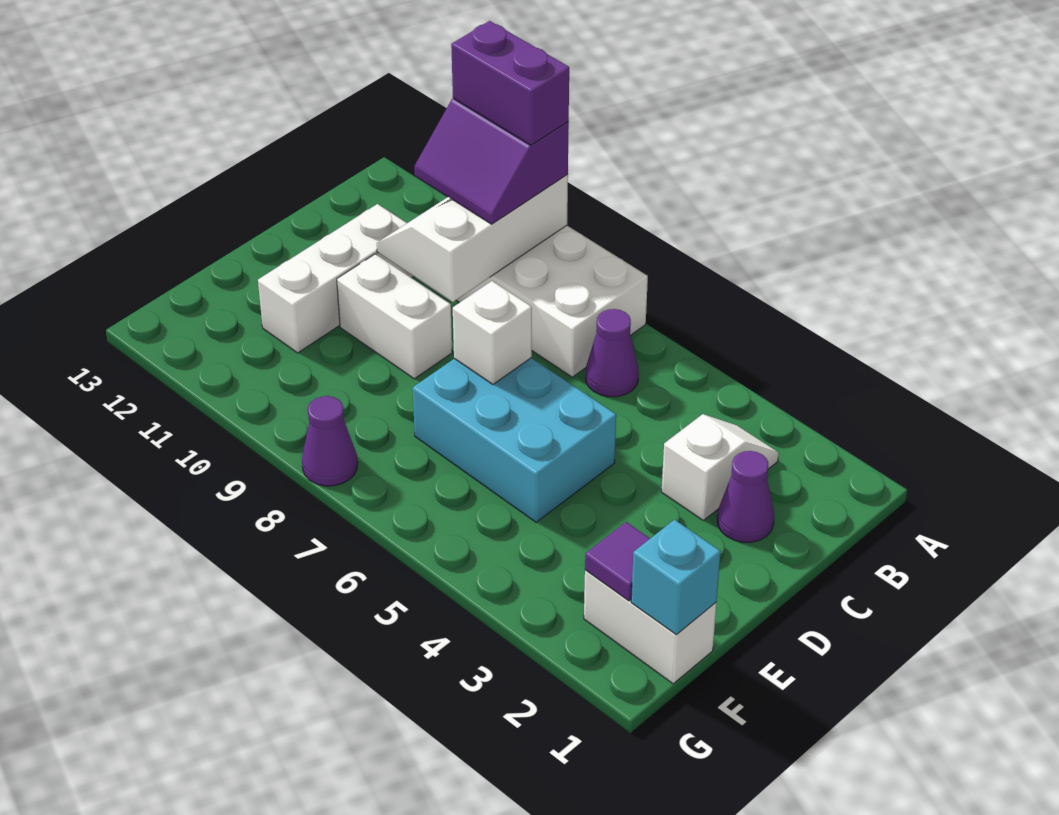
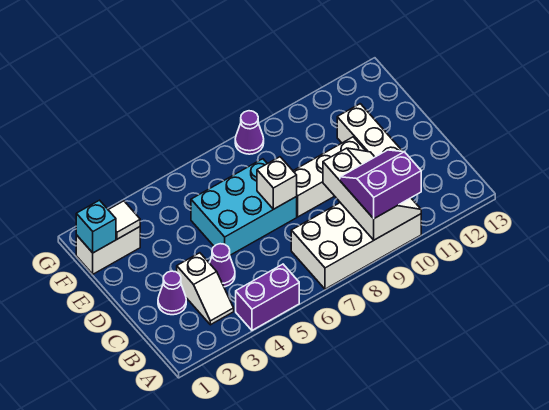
purple 1x2 brick [451,21,569,145] -> purple 1x2 brick moved to [236,264,299,330]
purple 1x1 cone [586,309,639,397] -> purple 1x1 cone moved to [210,244,235,287]
white 1x2 brick [337,254,452,379] -> white 1x3 brick [293,137,365,217]
purple 1x1 tile [585,522,650,601] -> white 1x1 tile [108,201,140,239]

